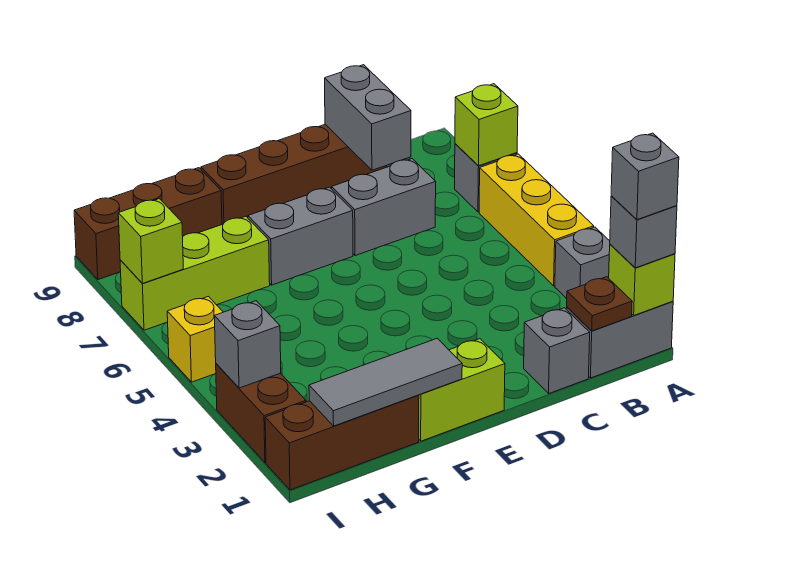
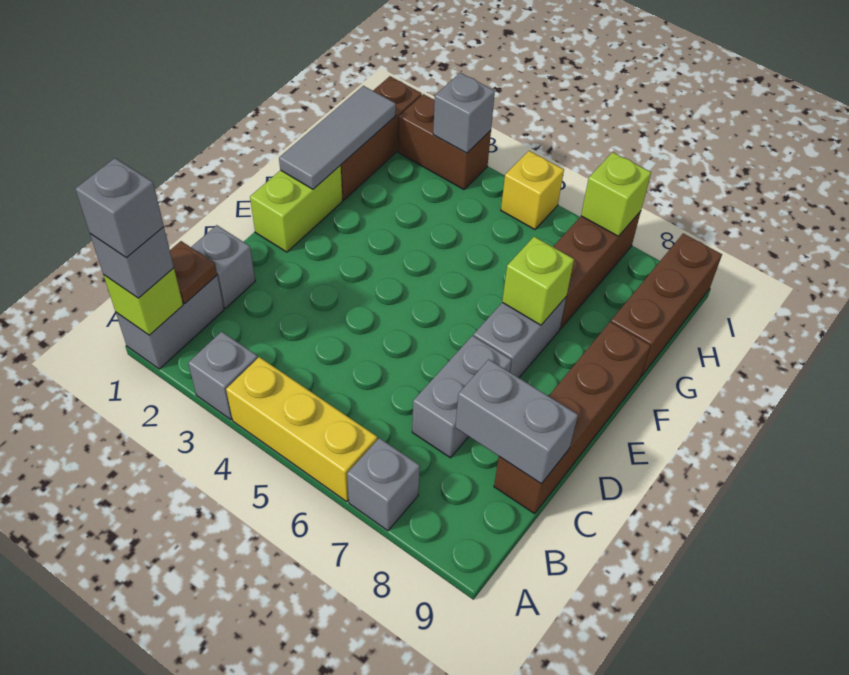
lime 1x1 brick [455,84,518,166] -> lime 1x1 brick moved to [502,237,574,325]
lime 1x3 brick [120,216,270,330] -> brown 1x3 brick [553,211,641,329]

